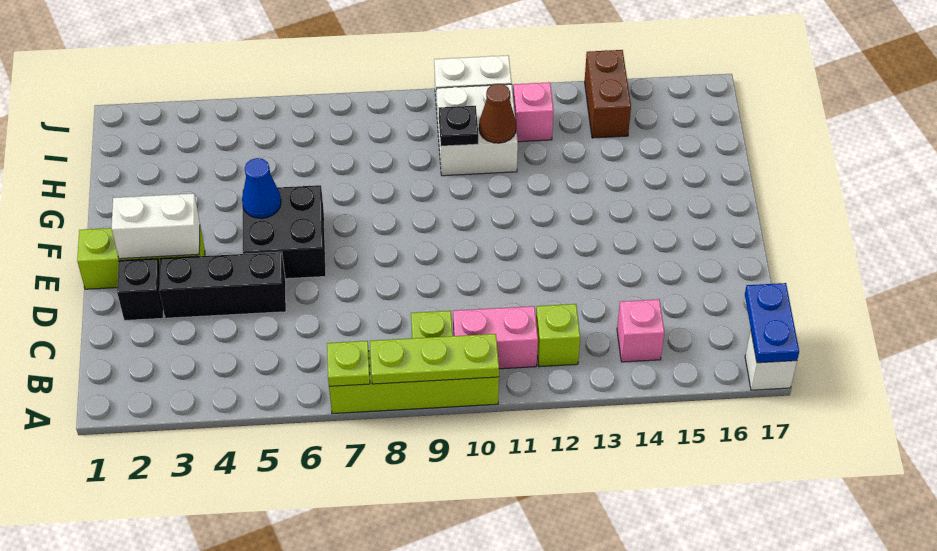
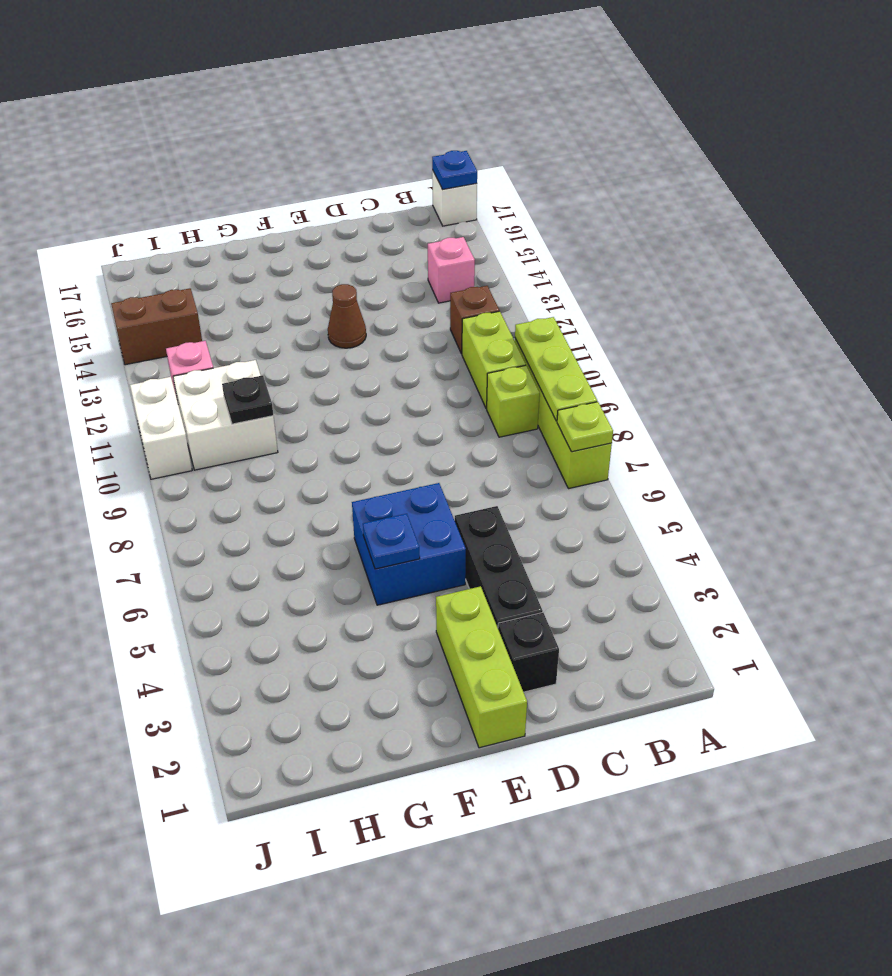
blue 1x2 plate [745,283,799,363] -> blue 1x1 plate [432,151,477,189]
pink 1x2 brick [453,306,538,369] -> lime 1x2 brick [462,311,526,409]
lime 1x1 brick [536,304,580,367] -> brown 1x1 brick [450,286,499,354]
white 1x2 brick [112,194,200,259] -> none
black 2x2 brick [243,185,326,279] -> blue 2x2 brick [352,483,466,605]
blue 1x1 cone [242,158,281,218] -> blue 1x1 plate [363,514,420,569]
brown 1x1 cone [479,84,516,143] -> brown 1x1 cone moved to [328,284,366,348]

